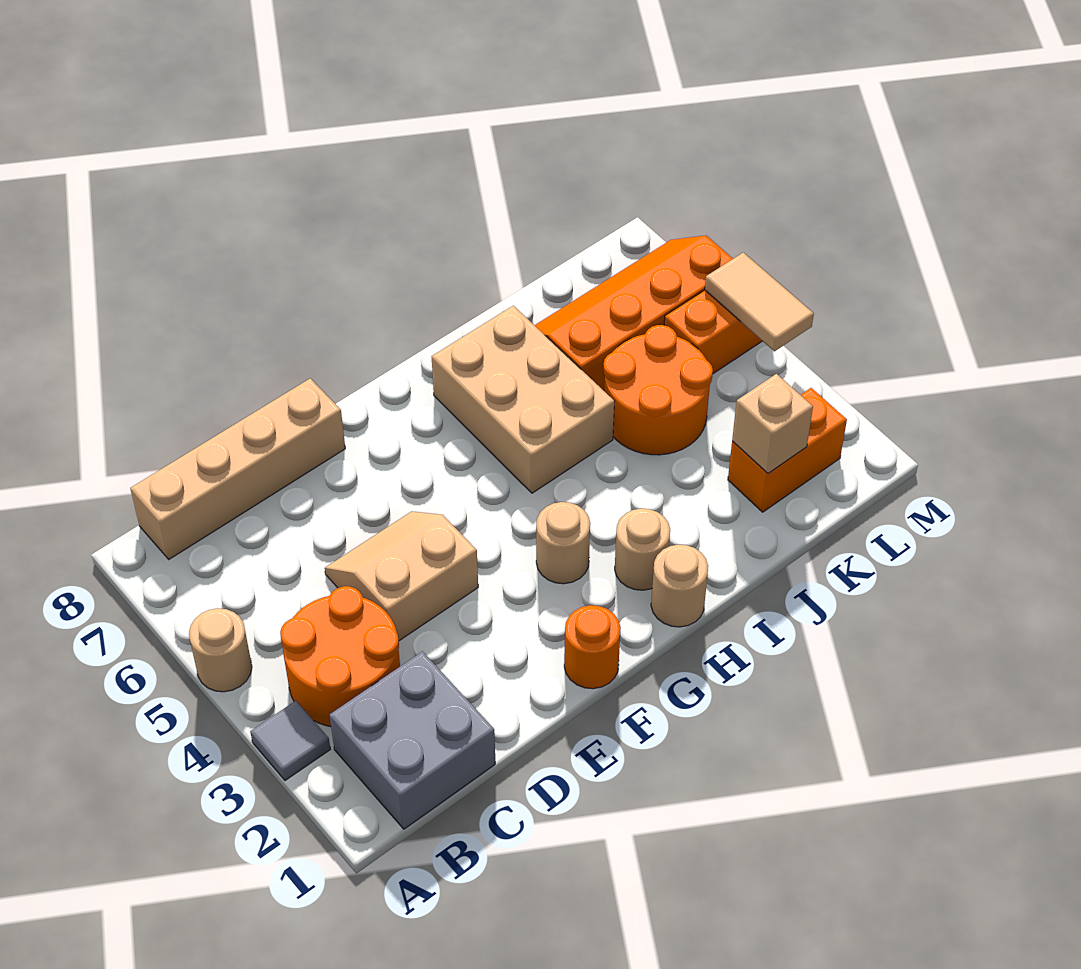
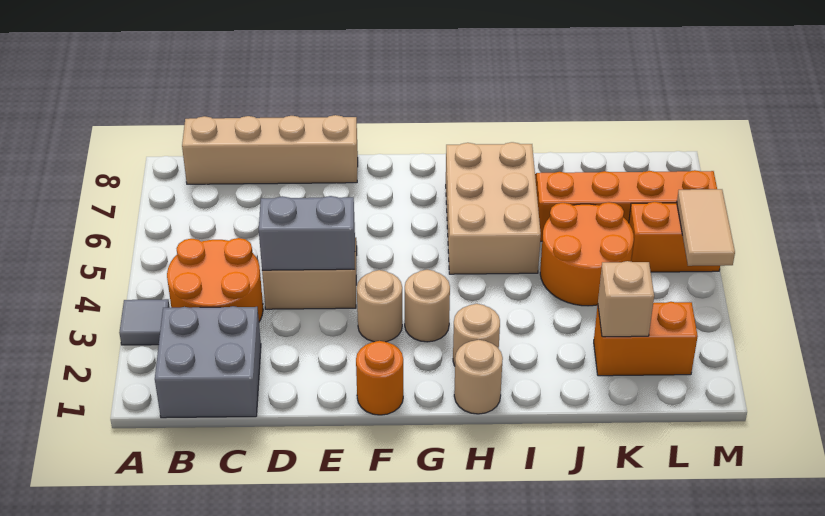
tan 1x1 round brick [189,608,252,692] -> tan 1x1 round brick moved to [357,270,402,342]
none -> grey 1x2 brick [259,196,355,270]

